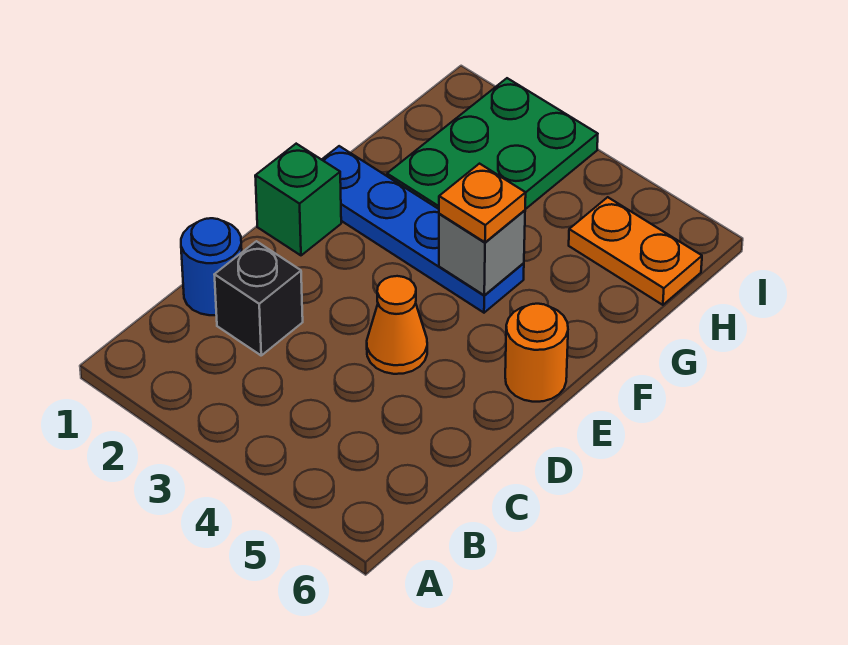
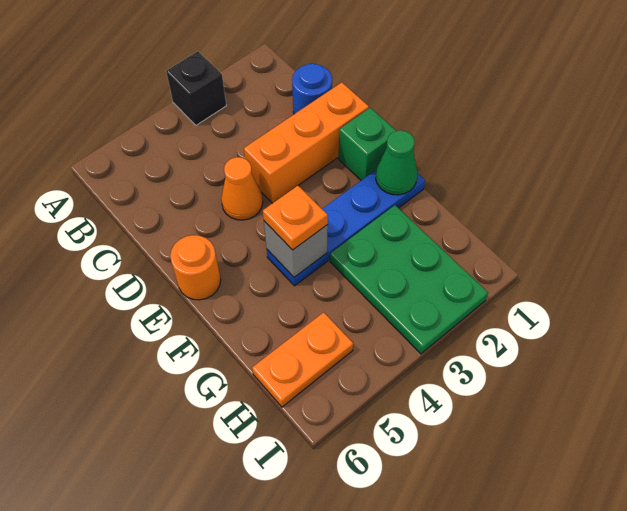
black 1x1 brick [214,241,303,355] -> black 1x1 brick moved to [166,51,226,125]
none -> orange 1x3 brick [244,82,369,203]
none -> green 1x1 cone [376,130,417,195]

